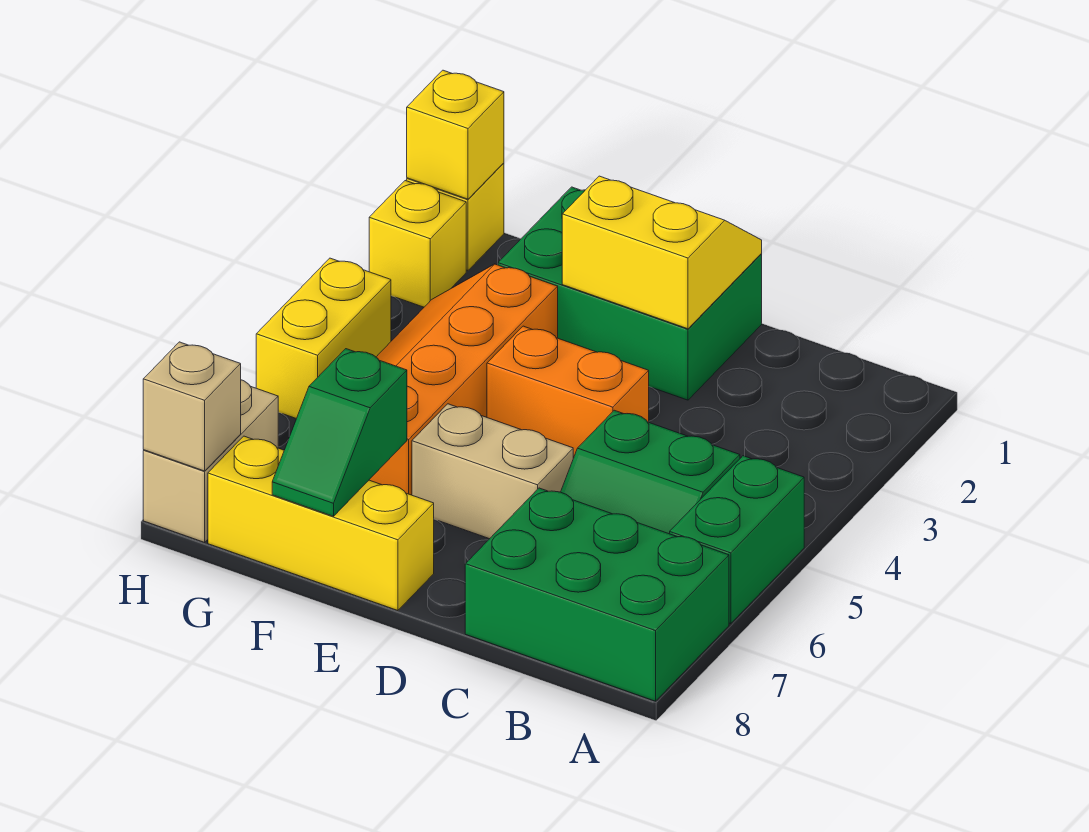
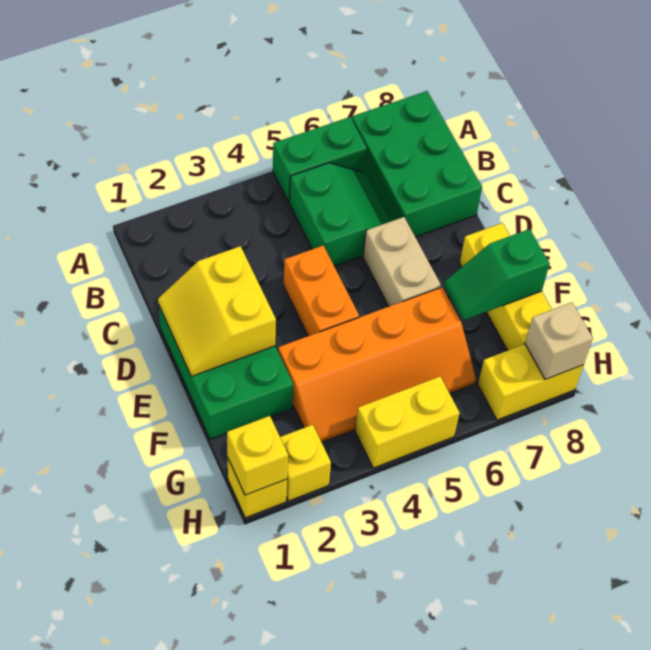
green 1x2 slope [272,349,407,516] -> green 1x2 slope turned to [444,229,550,320]
tan 1x2 brick [143,380,278,542] -> yellow 1x2 brick [478,344,584,420]

